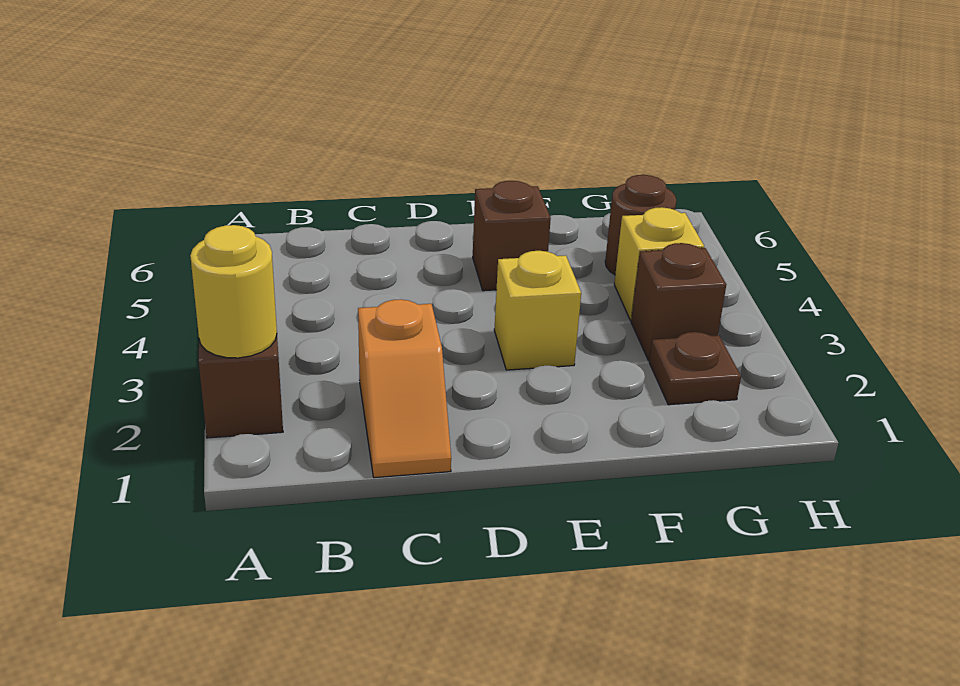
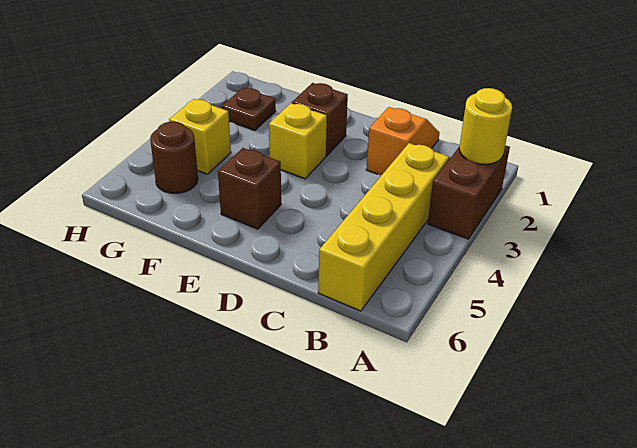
none -> yellow 1x4 brick [318,143,449,311]
brown 1x1 brick [631,243,726,361] -> brown 1x1 brick moved to [292,83,348,156]

